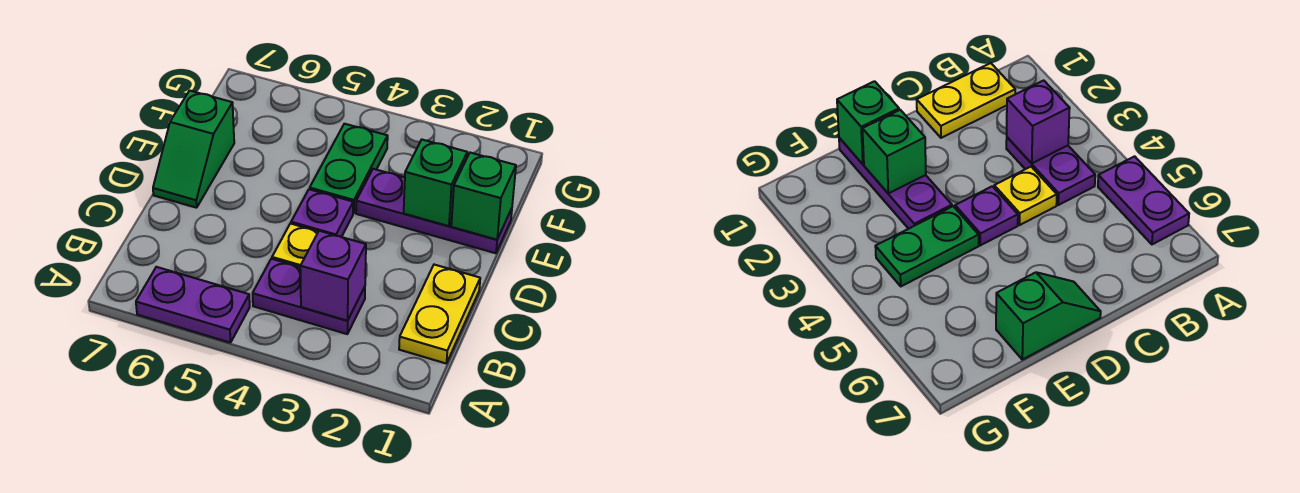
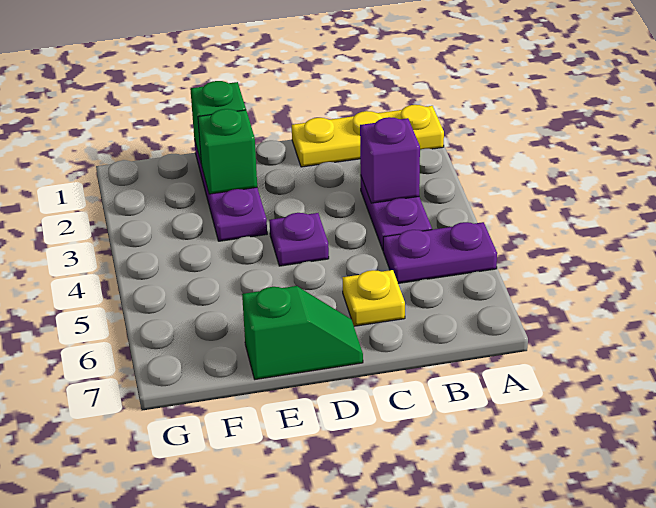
purple 1x2 plate [136,267,250,343] -> purple 1x2 plate turned to [383,222,497,283]
yellow 1x2 plate [399,265,480,363] -> yellow 1x3 plate [292,105,444,167]
yellow 1x1 plate [272,223,318,267] -> yellow 1x1 plate moved to [342,270,405,326]
green 1x2 plate [310,124,388,213] -> none

